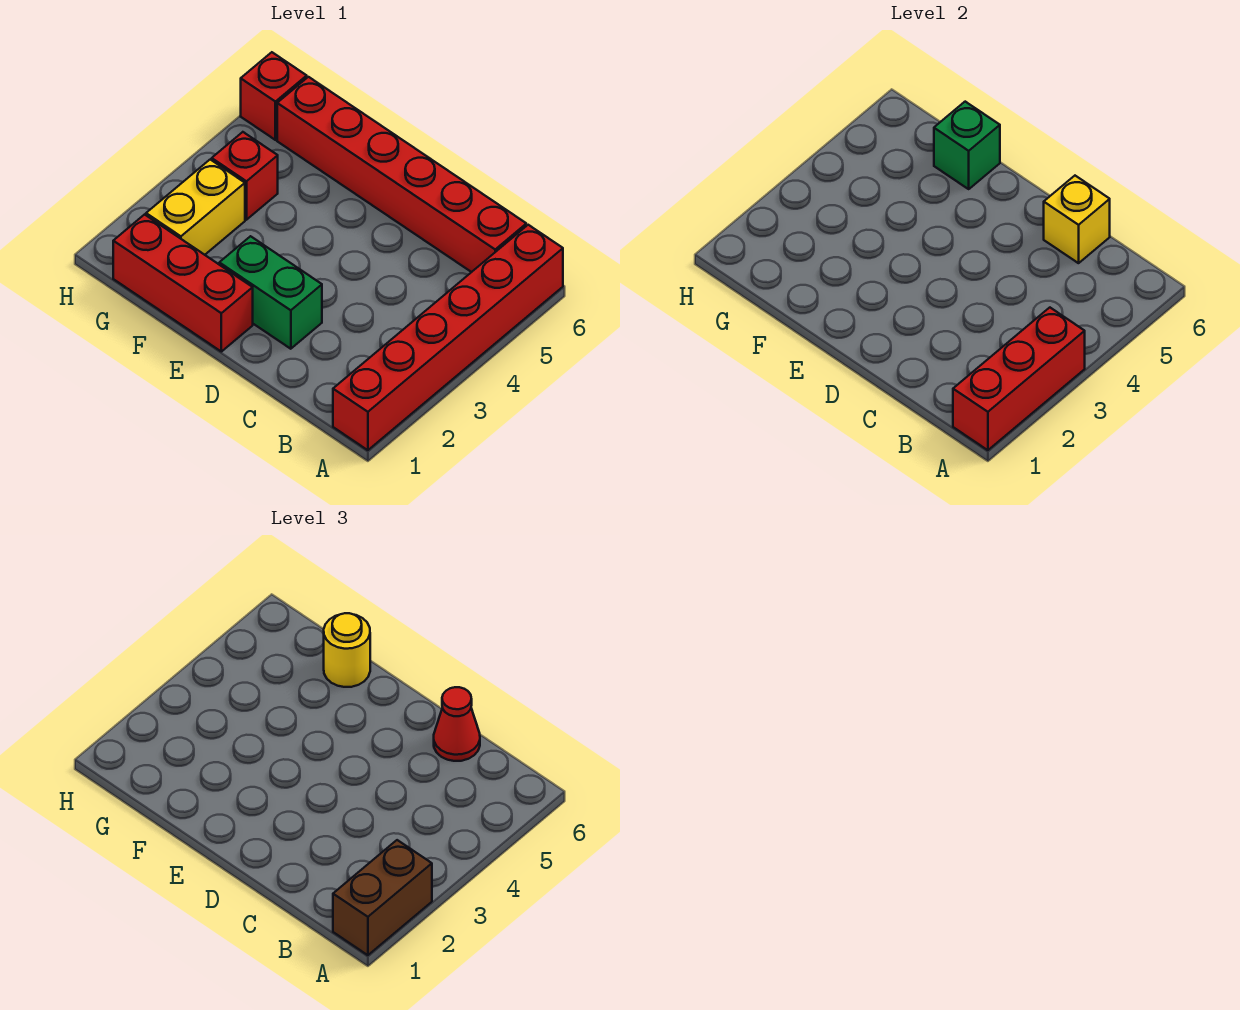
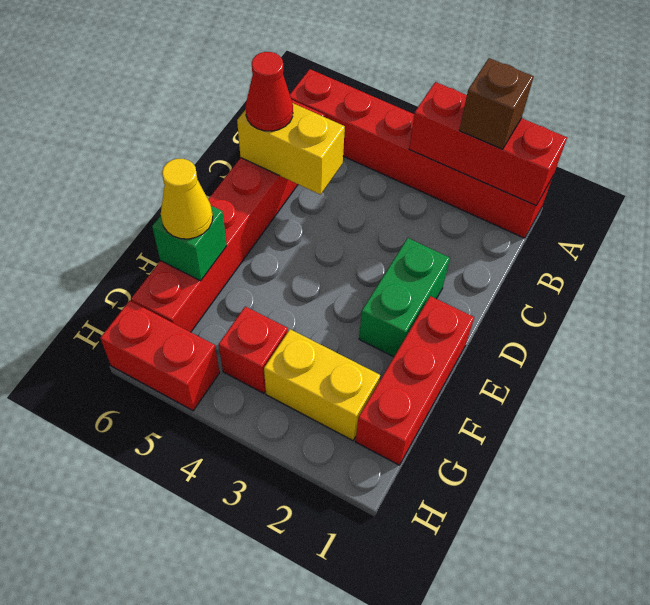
brown 1x2 brick [333,840,432,955] -> brown 1x1 brick [459,58,534,149]
yellow 1x1 brick [1044,176,1110,263] -> yellow 1x2 brick [237,103,345,195]
yellow 1x1 round brick [324,613,370,687] -> yellow 1x1 cone [161,159,213,239]
red 1x1 brick [241,52,307,140] -> red 1x2 brick [100,300,220,411]

